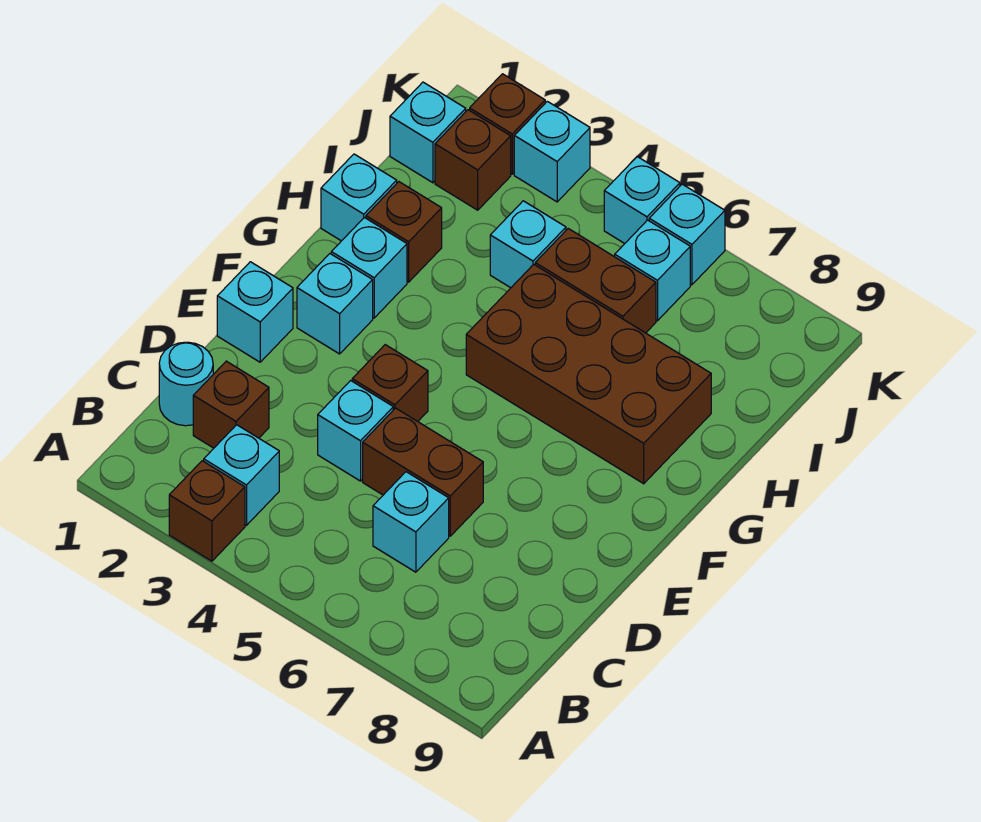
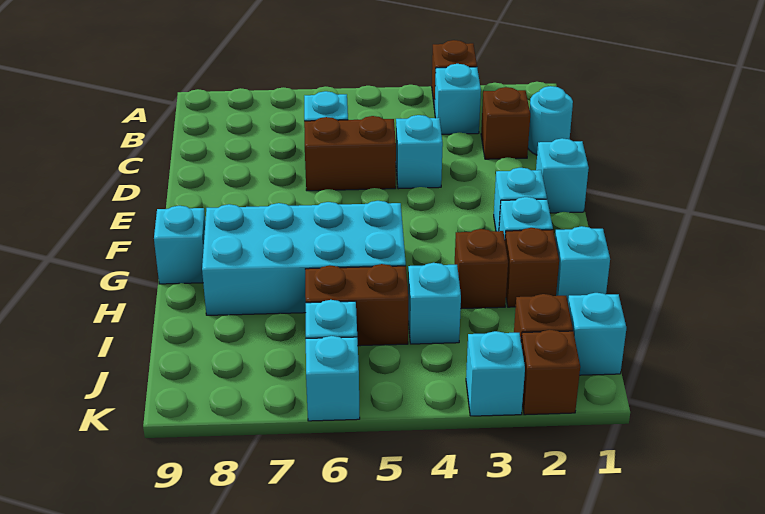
brown 1x1 brick [352,345,428,421] -> brown 1x1 brick moved to [455,229,508,309]
brown 2x4 brick [466,264,711,484] -> cyan 2x4 brick [202,201,406,315]
cyan 1x1 brick [604,157,680,243] -> cyan 1x1 brick moved to [154,206,205,284]

